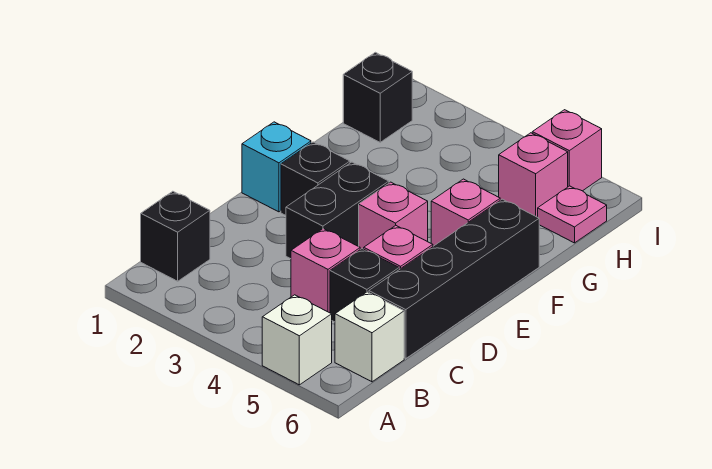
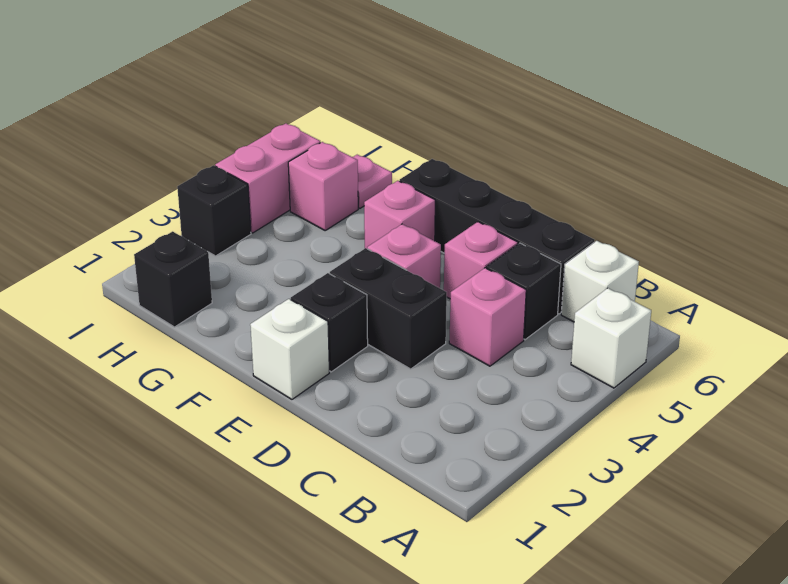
black 1x1 brick [141,191,210,281] -> black 1x1 brick moved to [177,165,251,256]
cyan 1x1 brick [242,122,311,212] -> white 1x1 brick [250,299,329,399]
pink 1x1 brick [532,110,602,191] -> pink 1x2 brick [215,123,320,233]

